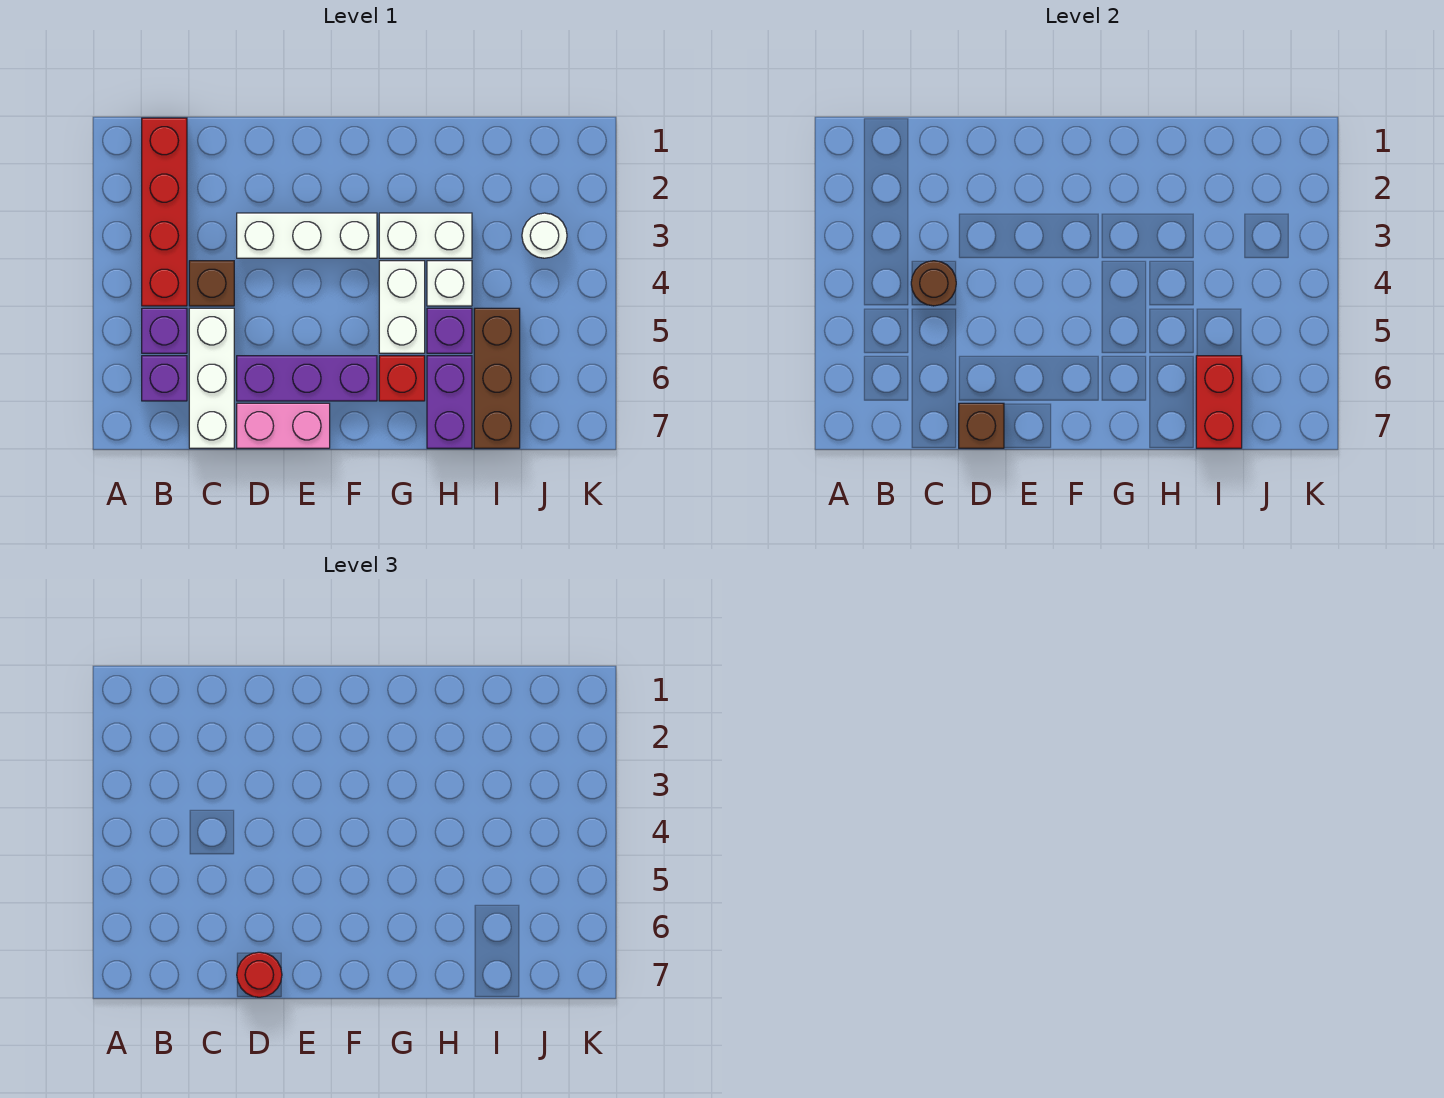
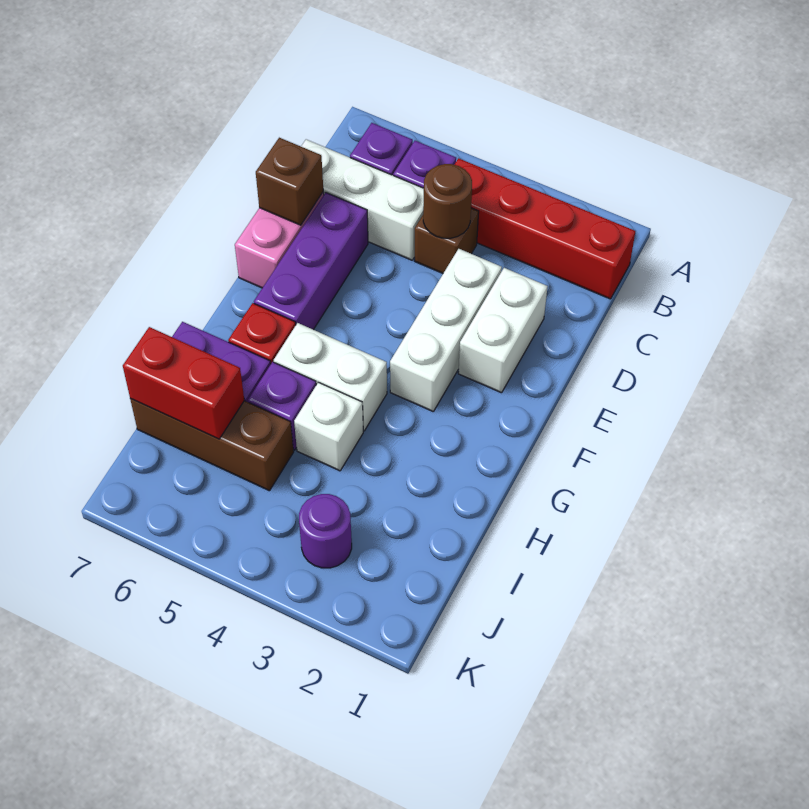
red 1x1 round brick [237,952,282,997] -> none
white 1x2 brick [379,213,472,258] -> white 1x2 brick moved to [458,268,548,393]
white 1x1 round brick [522,213,567,258] -> purple 1x1 round brick [299,494,352,568]

